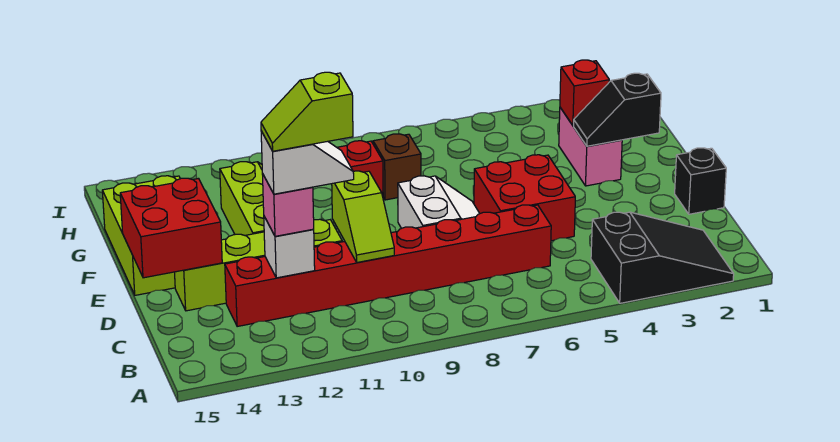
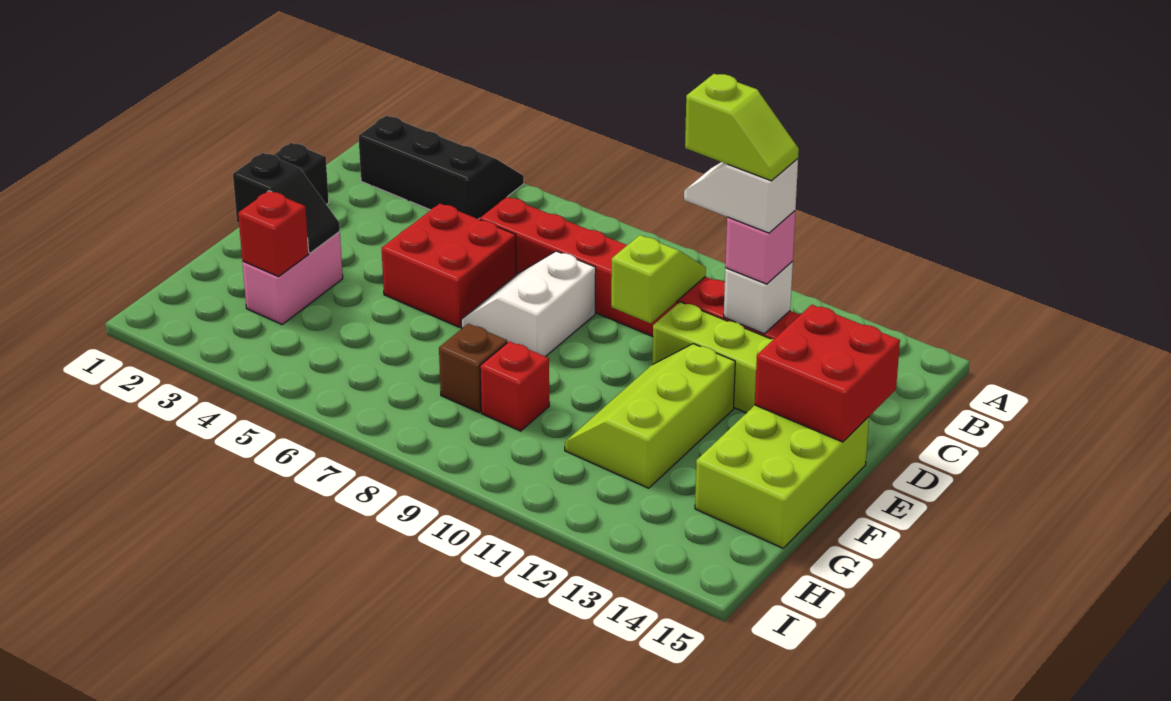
black 2x3 slope [591,212,734,303] -> black 2x3 slope turned to [358,115,524,219]

